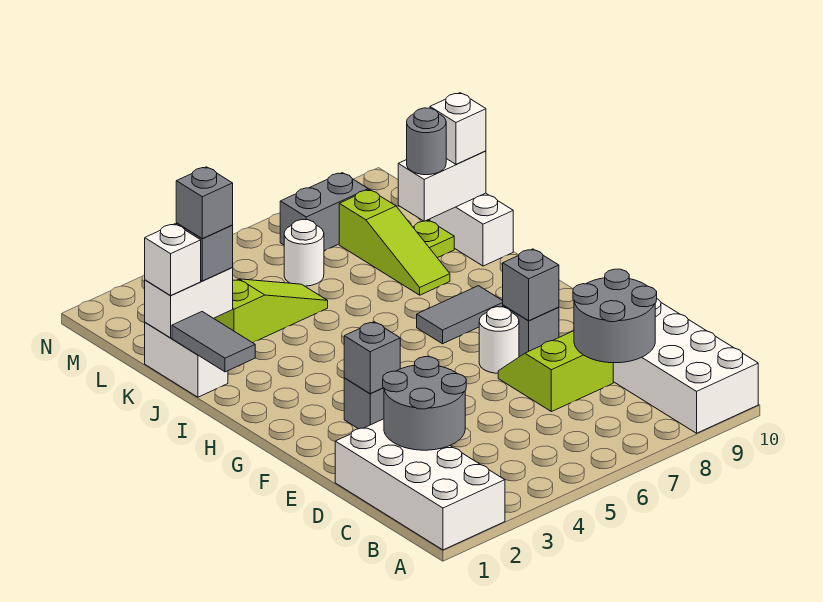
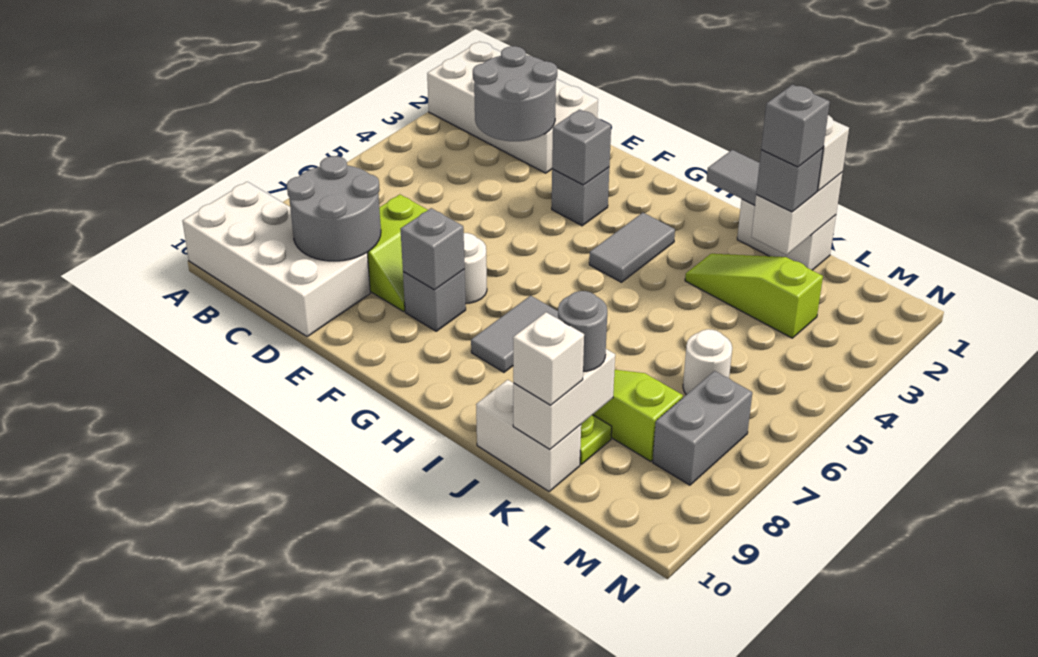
none -> grey 1x2 tile [589,213,675,282]
lime 1x3 slope [214,279,328,343] -> lime 1x3 slope turned to [685,254,823,338]

